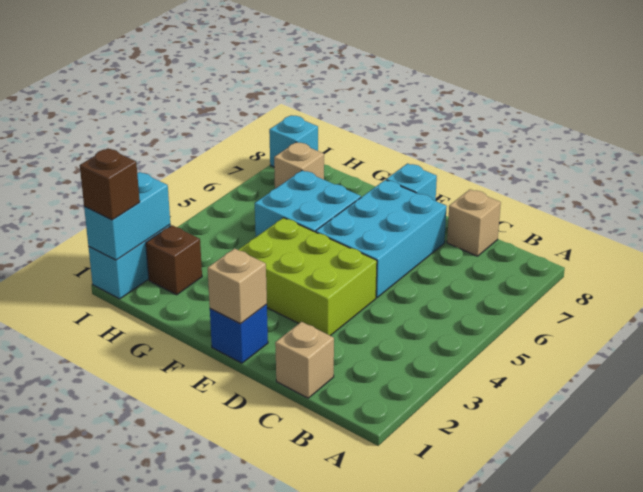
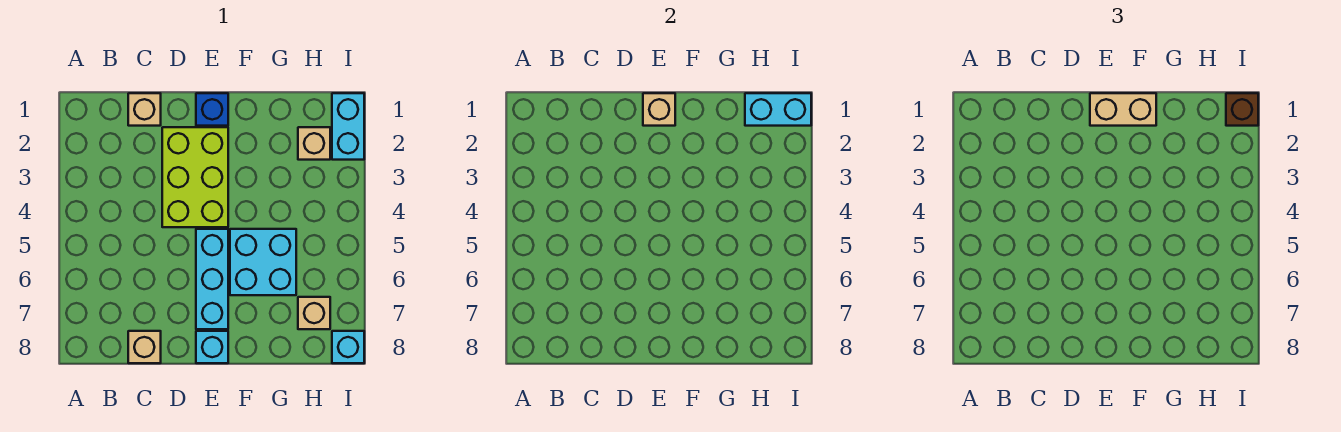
lime 2x3 brick [239,218,377,336] -> lime 2x3 brick turned to [162,127,228,227]
cyan 2x3 brick [316,180,447,298] -> cyan 1x3 brick [196,229,228,329]
none -> tan 1x2 brick [1090,93,1156,126]
brown 1x1 brick [146,225,202,295] -> tan 1x1 brick [298,127,330,160]
cyan 1x2 brick [84,172,170,260] -> cyan 1x2 brick turned to [745,93,811,126]

